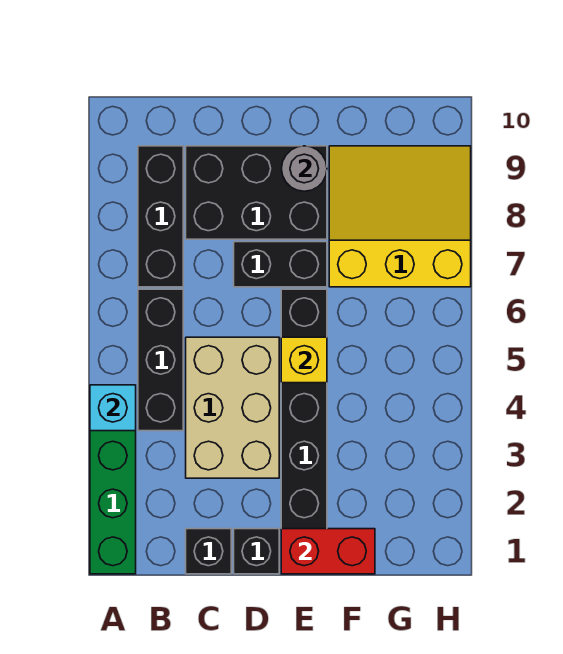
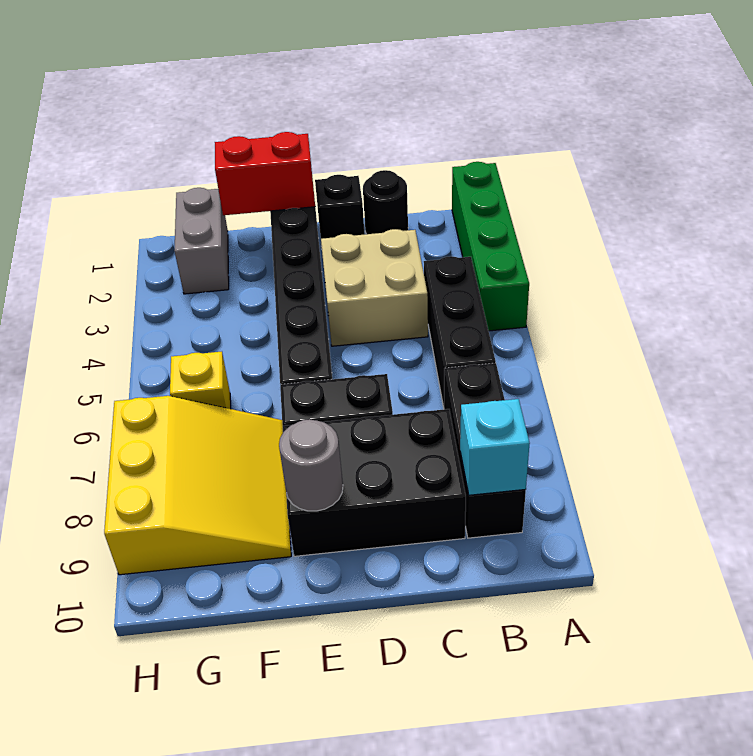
cyan 1x1 brick [90,385,136,431] -> cyan 1x1 brick moved to [460,399,530,495]
black 1x1 brick [186,529,231,574] -> black 1x1 round brick [363,170,408,234]
tan 2x3 brick [186,337,279,478] -> tan 2x2 brick [321,229,428,346]
yellow 1x1 brick [281,337,327,383] -> yellow 1x1 brick moved to [170,352,231,409]
yellow 3x3 slope [329,146,471,287] -> yellow 3x3 slope turned to [104,396,291,575]
none -> grey 1x2 brick [174,188,229,294]

